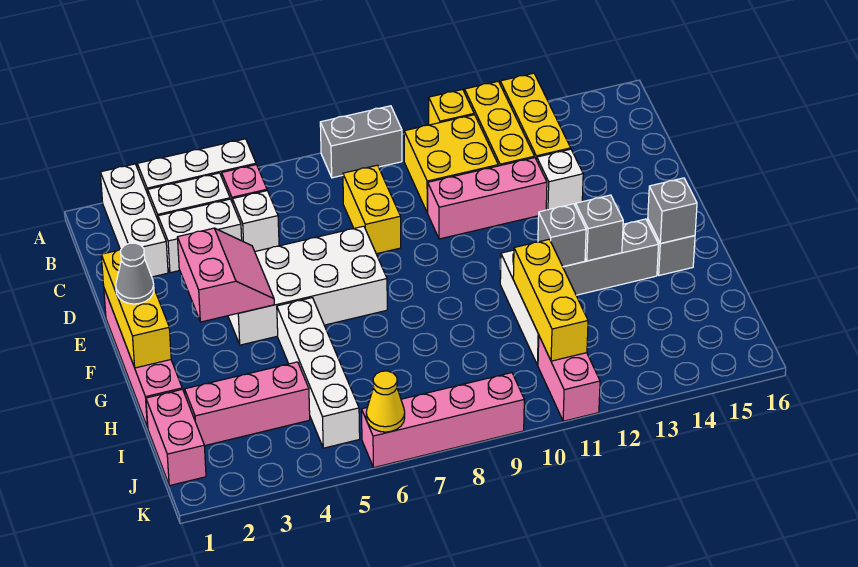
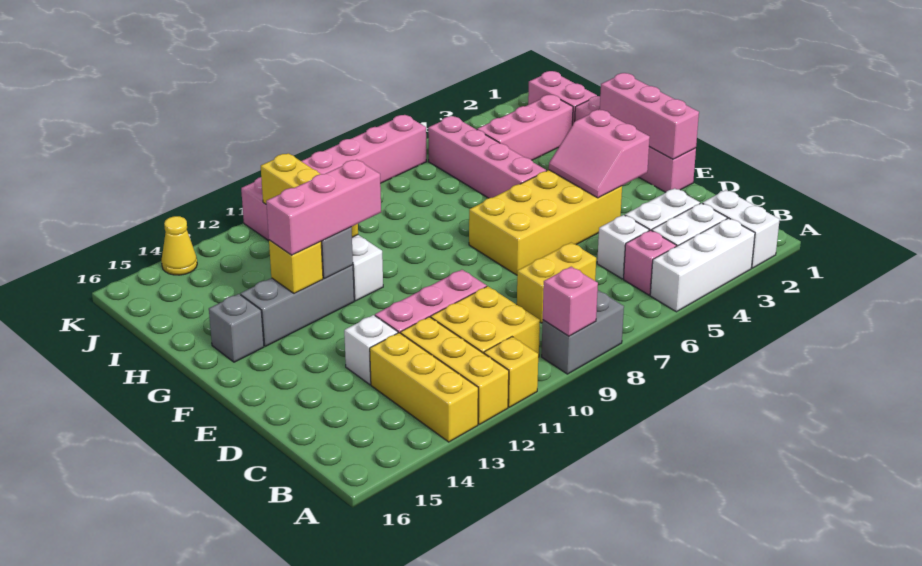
white 1x3 brick [100,164,168,277] -> white 1x2 brick [702,190,780,268]
none -> pink 1x1 brick [543,267,598,336]
yellow 1x2 brick [343,165,401,254] -> yellow 1x2 brick turned to [517,243,596,323]
yellow 1x3 brick [101,249,171,368] -> pink 1x3 brick [600,73,699,159]
white 2x4 brick [228,226,387,345] -> yellow 2x4 brick [469,170,622,275]
grey 1x1 cone [116,243,154,304] -> none
white 1x4 brick [277,298,360,448] -> pink 1x4 brick [428,116,546,198]
none -> pink 1x3 brick [266,159,381,255]
grey 1x1 brick [576,195,623,261] -> yellow 1x1 brick [269,240,323,293]
grey 1x1 brick [648,178,697,244] -> none
yellow 1x1 cone [366,371,405,432] -> yellow 1x1 cone moved to [162,216,197,275]

